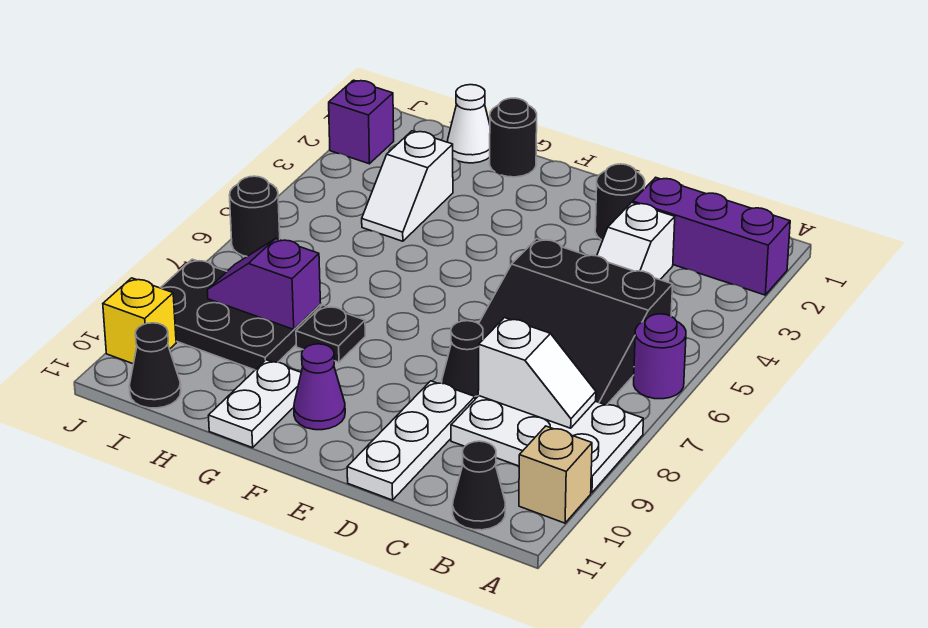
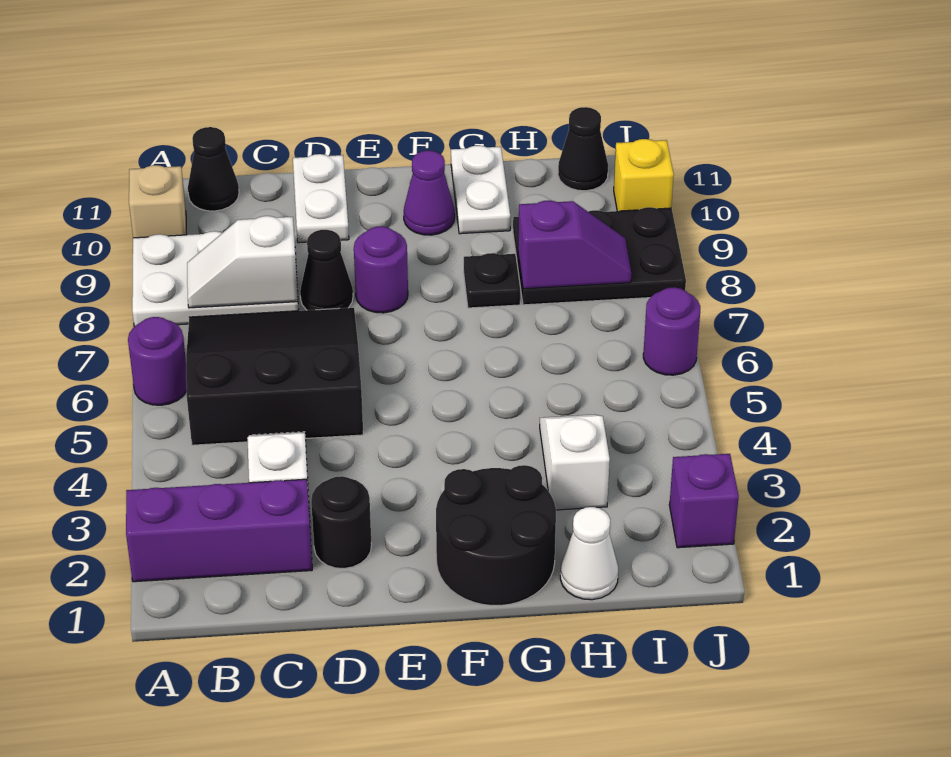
white 1x3 plate [347,381,475,500] -> white 1x2 plate [293,154,349,243]
none -> purple 1x1 round brick [354,226,408,313]
black 1x1 round brick [490,98,537,177] -> black 2x2 round brick [436,465,556,605]
black 1x1 round brick [230,176,280,256] -> purple 1x1 round brick [643,287,700,375]

